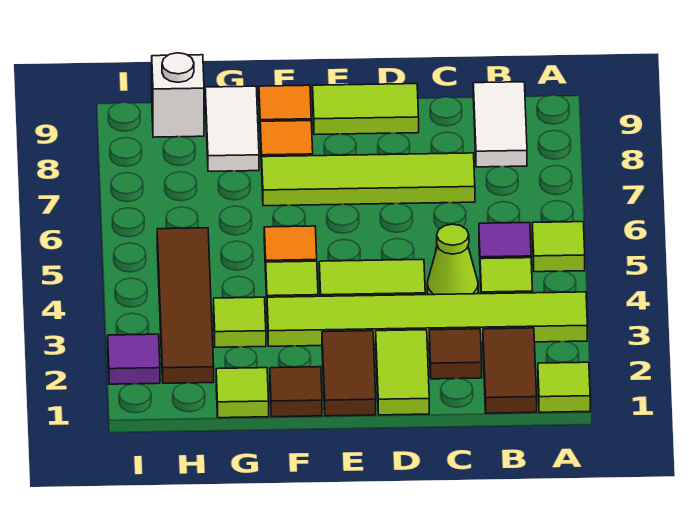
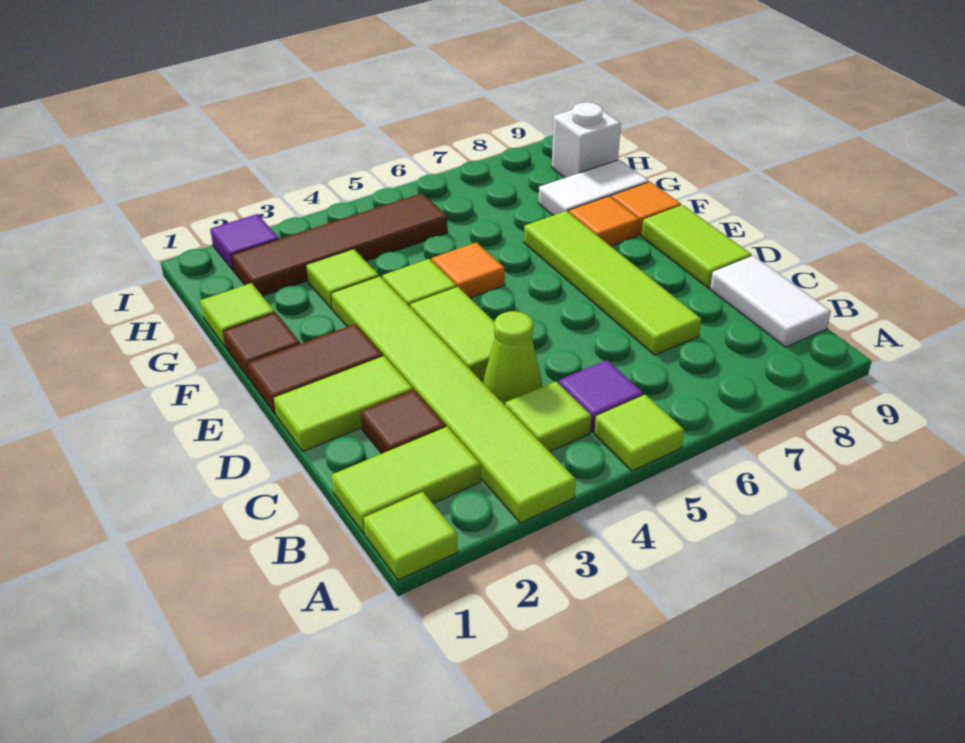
brown 1x2 tile [483,328,537,413] -> lime 1x2 tile [332,427,481,534]
white 1x2 tile [473,82,527,167] -> white 1x2 tile turned to [710,256,831,347]

